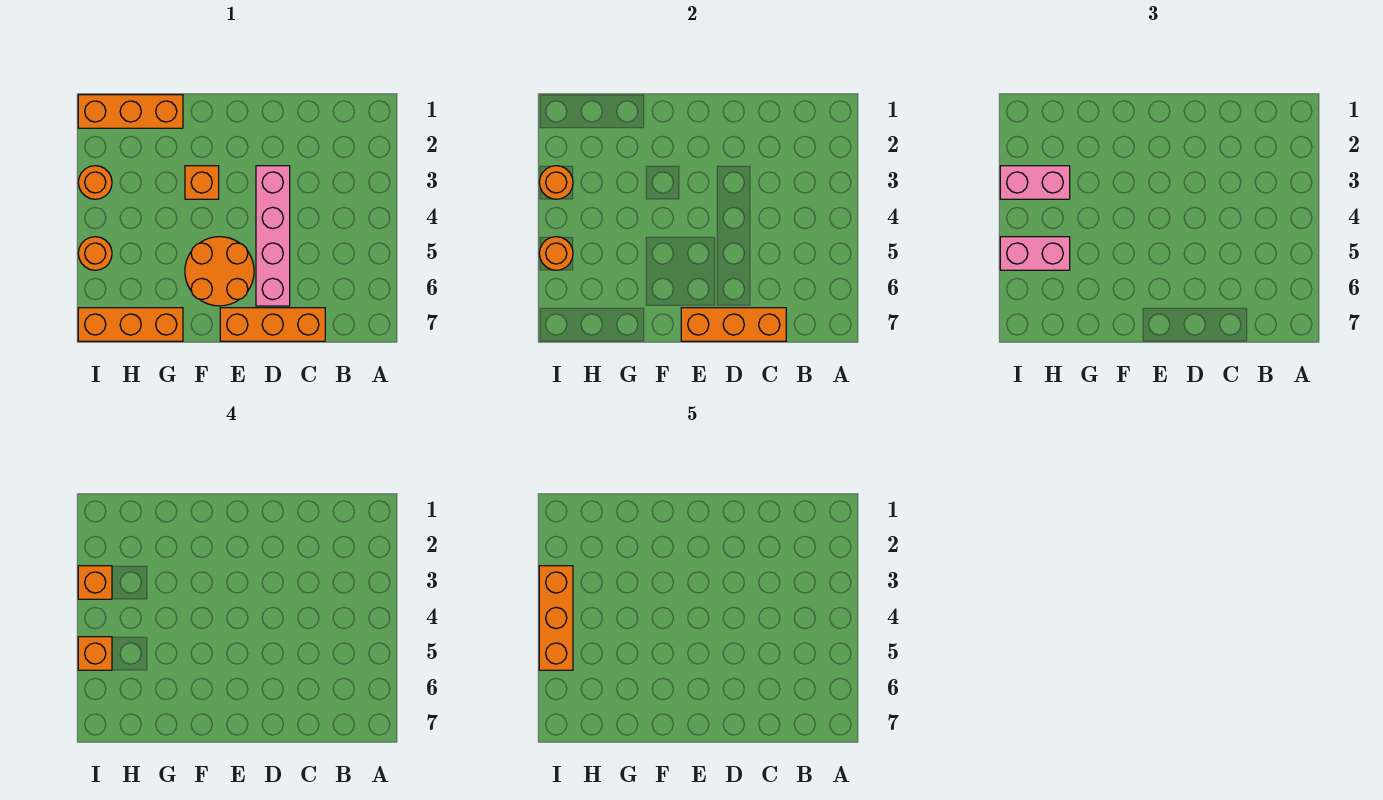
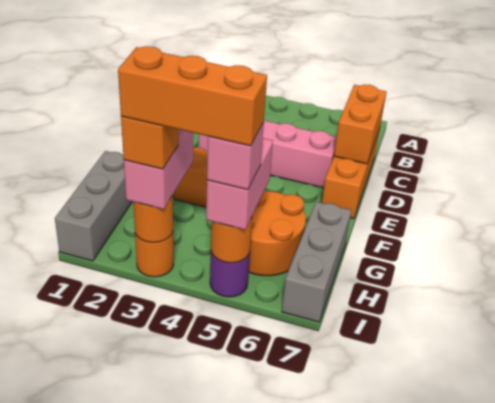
orange 1x3 brick [681,308,786,341] -> orange 1x2 brick [334,85,387,164]
orange 2x2 round brick [185,237,254,306] -> orange 2x2 round brick moved to [249,190,306,276]
orange 1x3 brick [78,95,183,128] -> grey 1x3 brick [55,151,132,261]
orange 1x3 brick [78,308,183,341] -> grey 1x3 brick [282,202,351,322]
orange 1x1 round brick [78,237,112,270] -> purple 1x1 round brick [210,252,250,297]
orange 1x1 brick [78,637,112,670] -> pink 1x1 brick [207,123,264,190]

